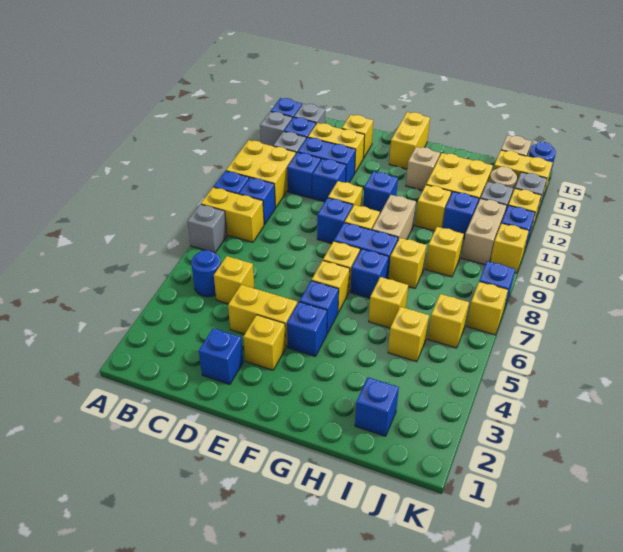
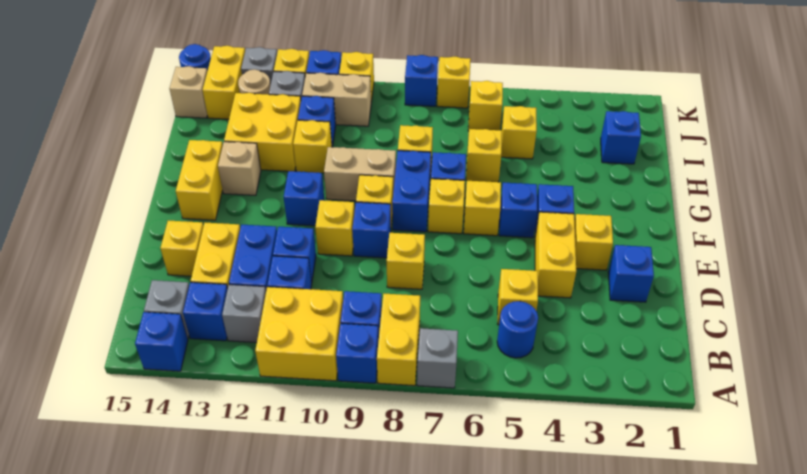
grey 1x1 brick [260,112,292,146] -> none
yellow 1x2 brick [389,112,430,169] -> yellow 1x2 brick turned to [176,140,223,220]
yellow 1x1 brick [425,227,464,277] -> yellow 1x1 brick moved to [387,233,425,289]

